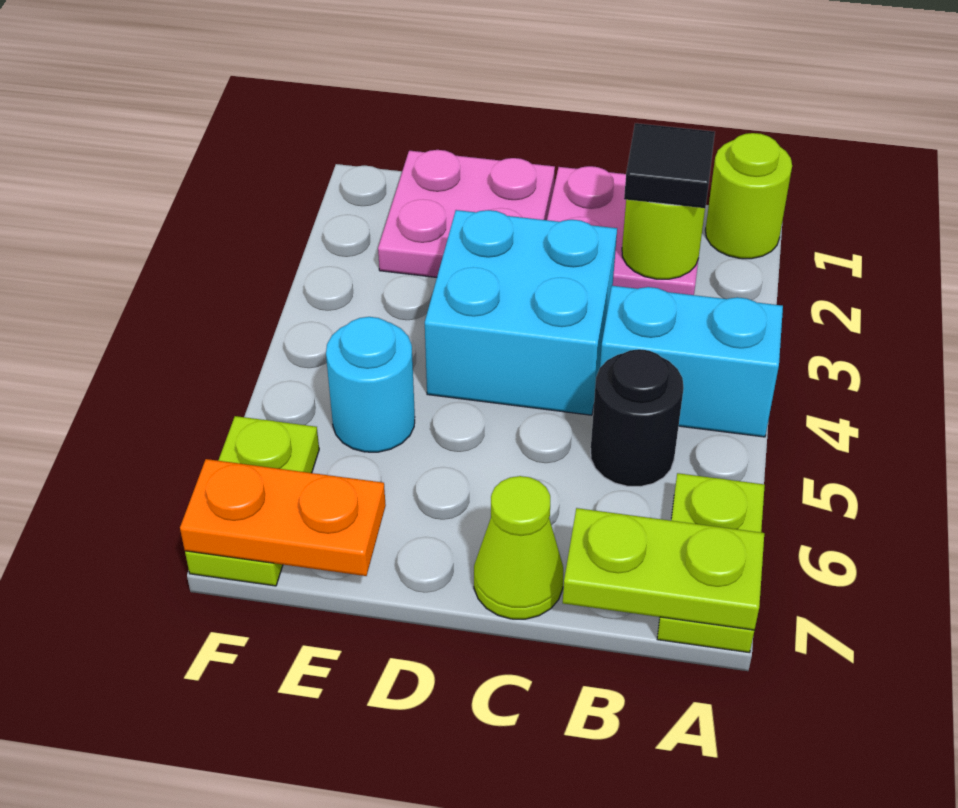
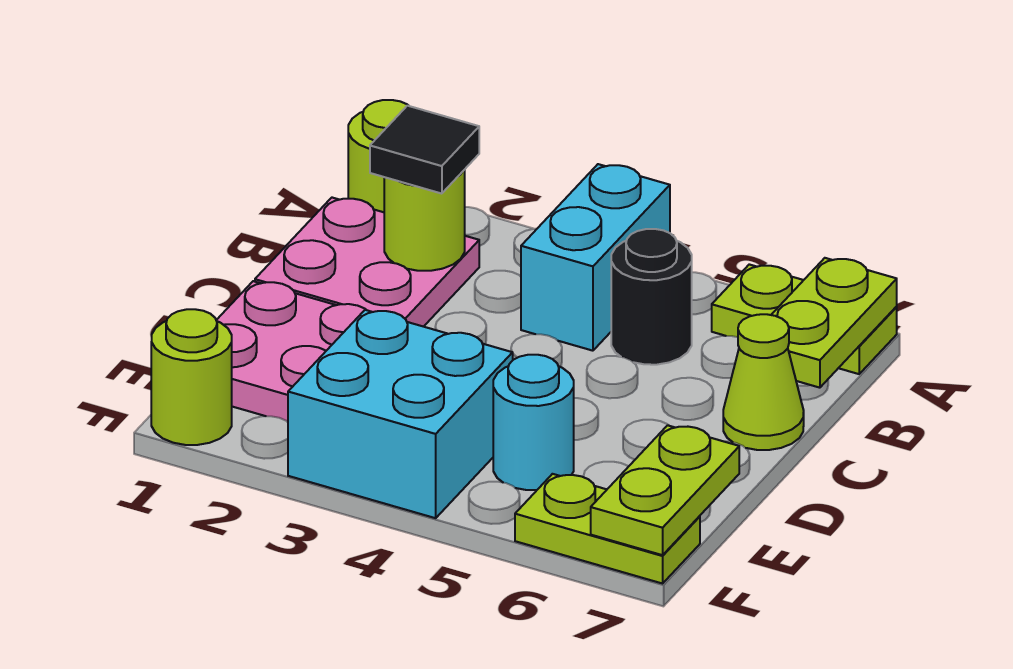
cyan 2x2 brick [425,210,617,415] -> cyan 2x2 brick moved to [288,310,513,518]
orange 1x2 plate [180,459,386,576] -> lime 1x2 plate [591,425,739,555]
none -> lime 1x1 round brick [151,309,232,445]

